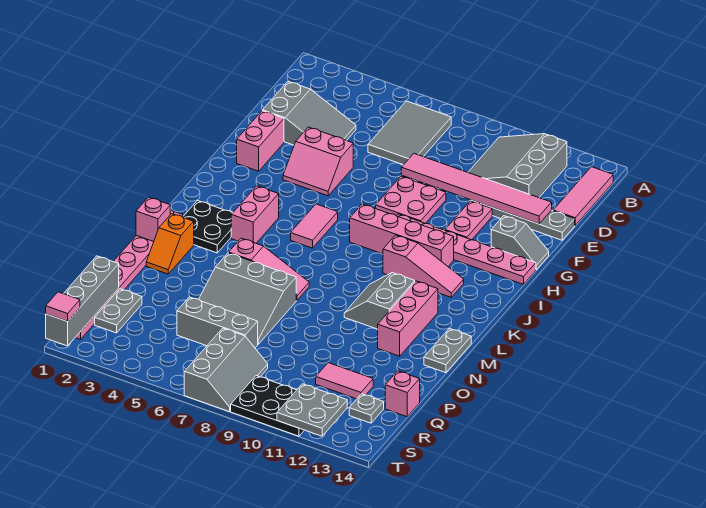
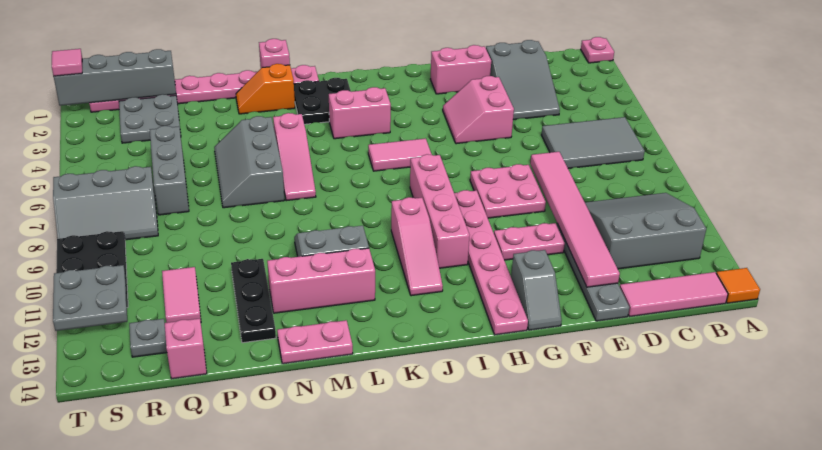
none -> pink 1x1 plate [581,37,614,63]
none -> orange 1x1 tile [716,268,760,303]
grey 1x2 plate [424,328,471,373] -> pink 1x2 plate [277,320,353,364]
grey 3x3 slope [199,253,296,344] -> grey 2x3 slope [214,116,285,208]
none -> black 1x3 plate [231,259,276,343]
grey 1x2 plate [95,289,142,333] -> grey 2x2 plate [119,94,181,143]

